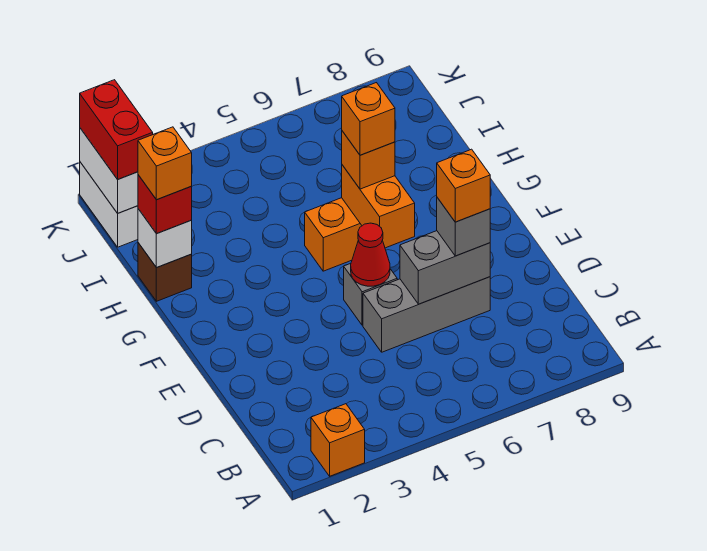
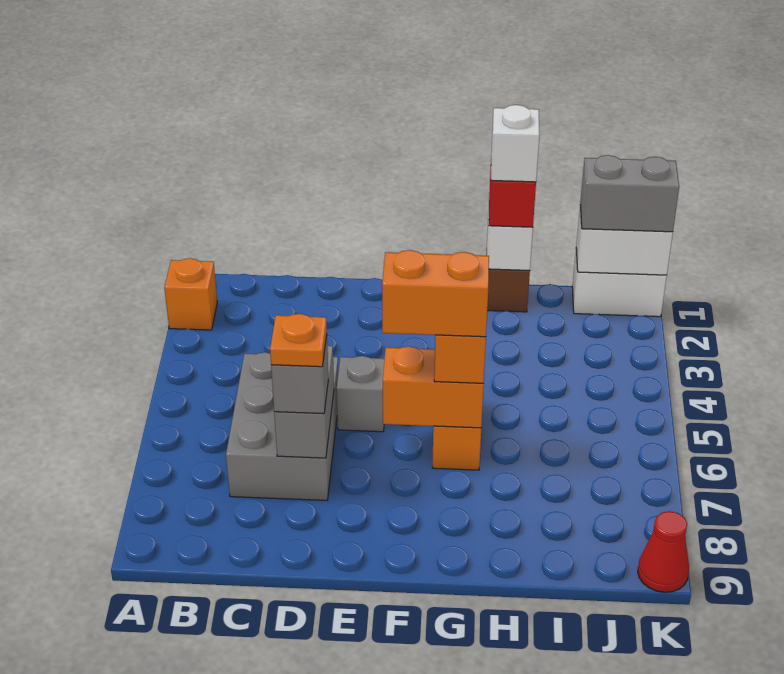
grey 1x3 brick [363,277,490,352] -> grey 2x3 brick [226,352,338,500]
orange 1x1 brick [437,149,490,222] -> orange 1x1 plate [270,314,327,367]
red 1x1 cone [351,223,390,286] -> red 1x1 cone moved to [638,511,689,592]
orange 1x1 brick [342,83,395,155] -> orange 1x2 brick [382,250,489,337]
orange 1x1 brick [138,127,192,200] -> white 1x1 brick [491,105,539,182]
red 1x2 brick [80,80,153,179] -> grey 1x2 brick [580,155,679,232]

